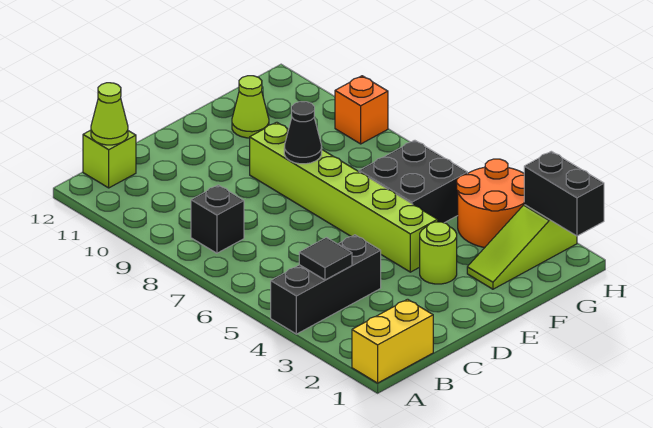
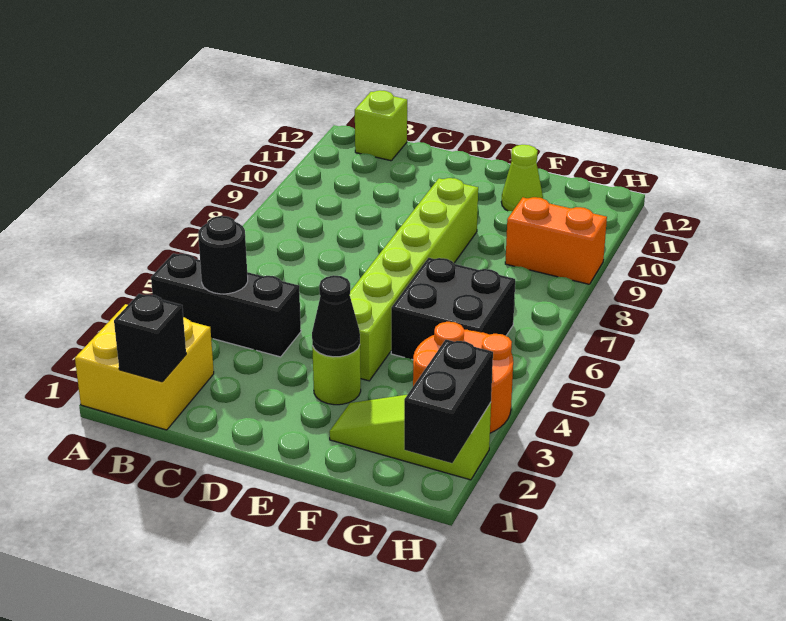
yellow 1x2 brick [352,299,433,383] -> yellow 2x2 brick [75,304,214,430]
black 1x1 tile [299,238,352,280] -> black 1x1 round brick [198,216,248,294]
black 1x1 brick [191,185,244,253] -> black 1x1 brick moved to [114,294,186,382]
lime 1x1 cone [91,83,128,145] -> none
black 1x1 cone [284,102,322,164] -> black 1x1 cone moved to [312,275,360,357]
orange 1x1 brick [335,76,388,144] -> orange 1x2 brick [505,197,607,284]

